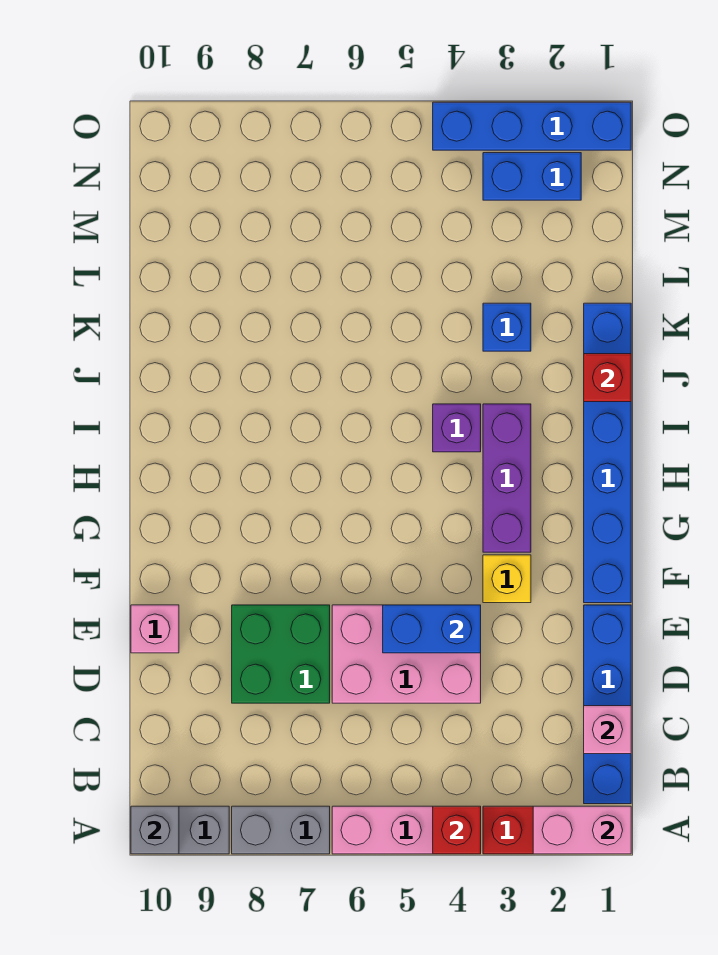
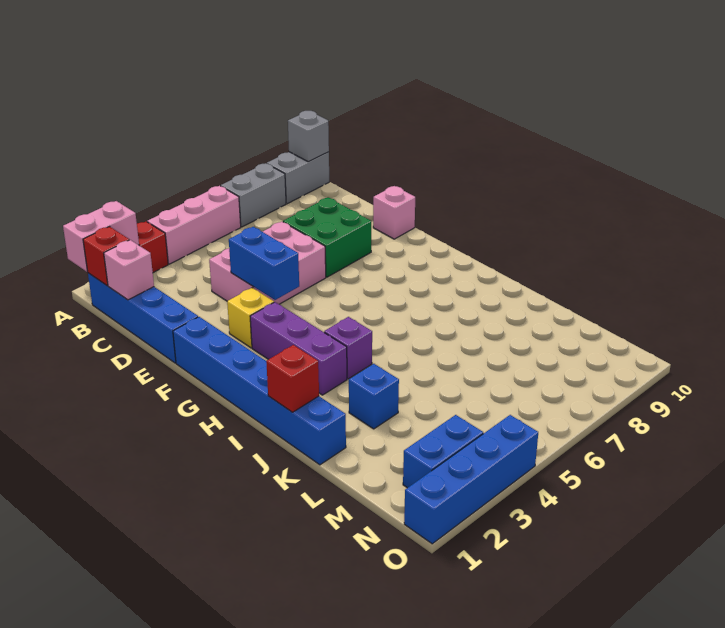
red 1x1 brick [433,806,481,854] -> red 1x1 brick moved to [83,227,129,286]
blue 1x2 brick [383,605,481,653] -> blue 1x2 brick turned to [229,227,299,300]

